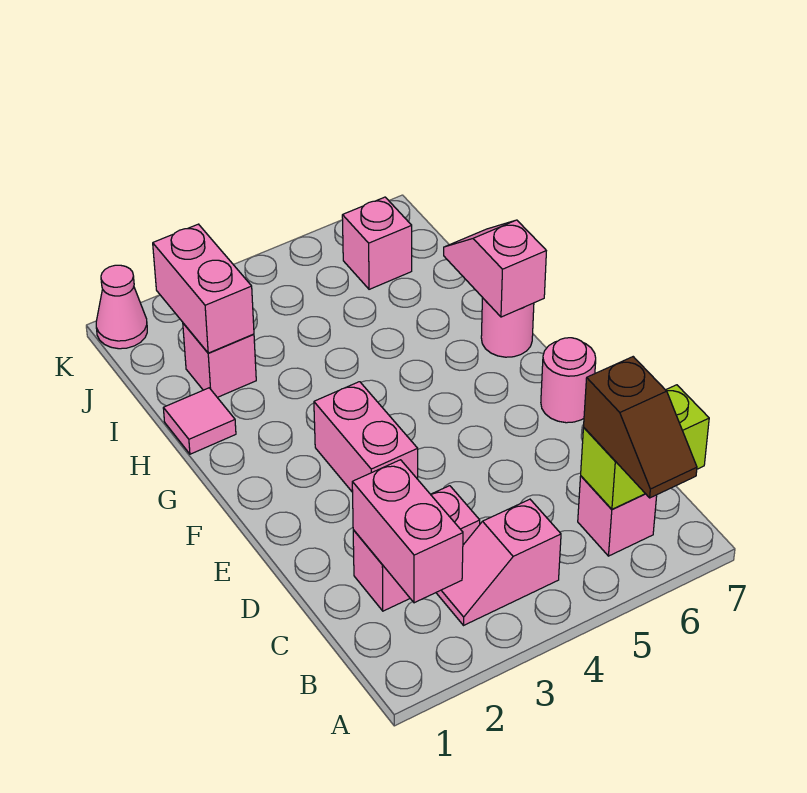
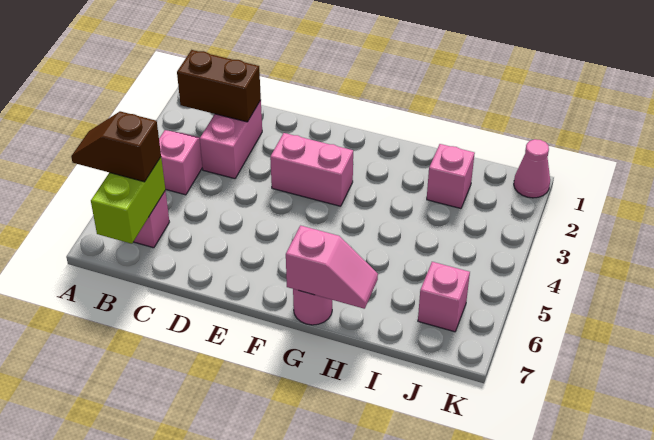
pink 1x2 brick [352,460,463,603] -> brown 1x2 brick [177,50,261,122]
pink 1x1 round brick [541,338,596,423] -> none
pink 1x1 tile [163,388,236,454] -> none
pink 1x2 brick [153,224,254,353] -> none

